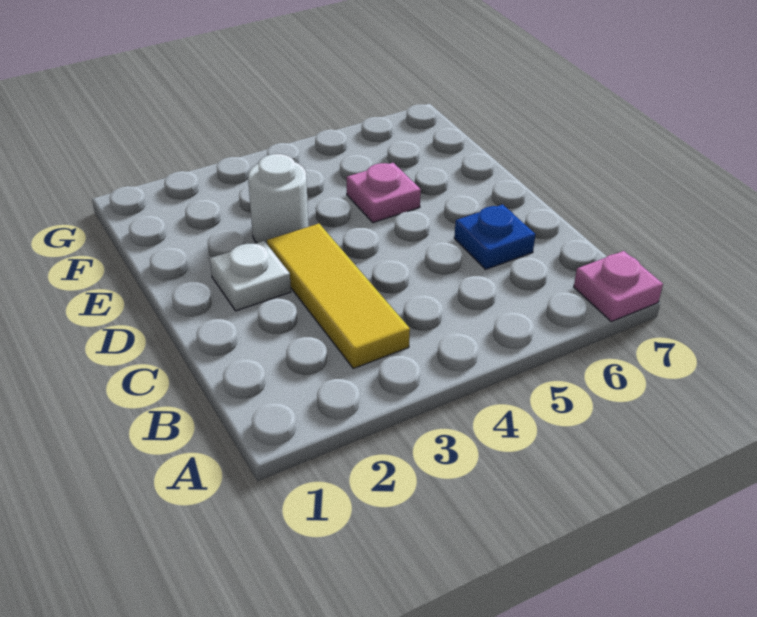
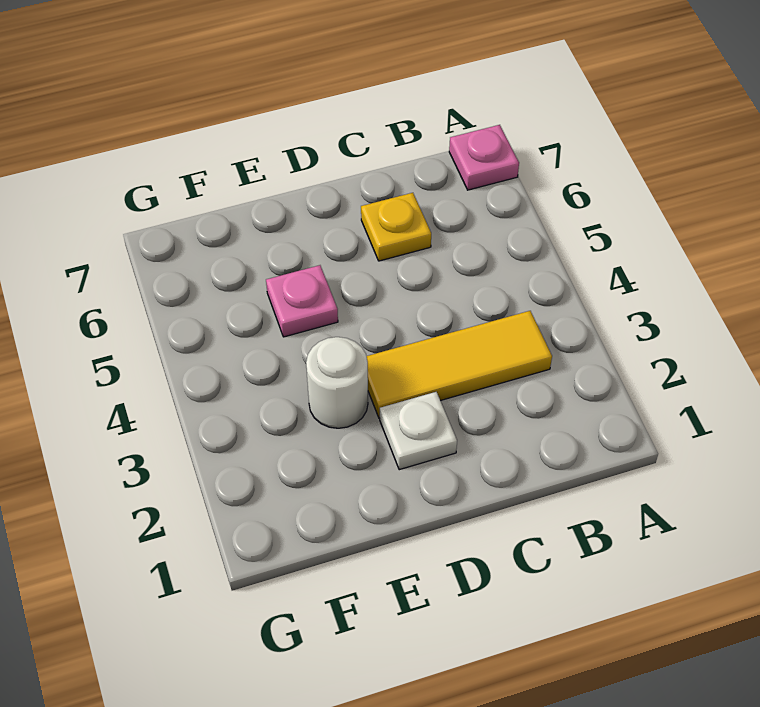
blue 1x1 plate [454,204,535,269] -> yellow 1x1 plate [361,193,431,261]

